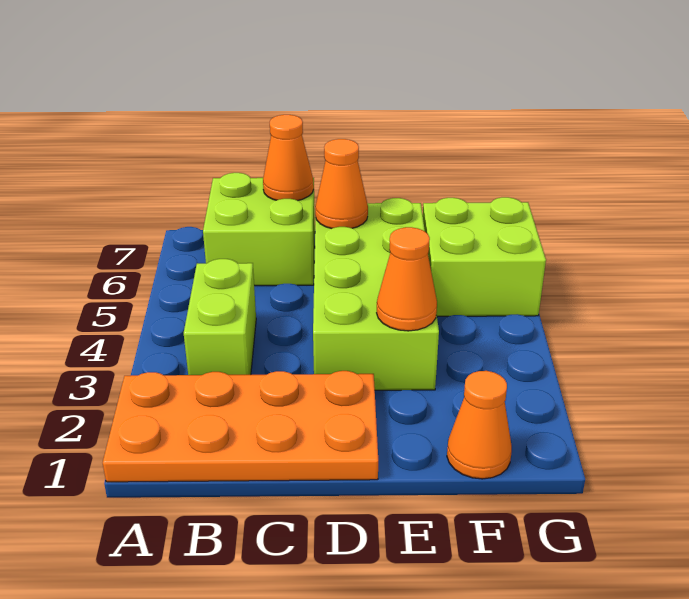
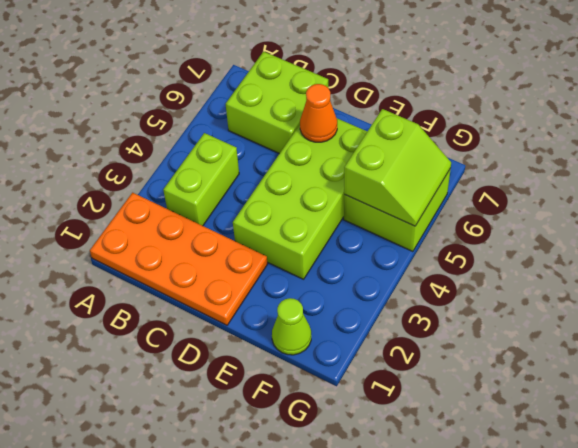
orange 1x1 cone [263,115,314,201] -> none
orange 1x1 cone [377,227,437,331] -> none
orange 1x1 cone [447,371,512,479] -> lime 1x1 cone [272,298,311,355]
none -> lime 2x2 slope [344,109,451,226]

